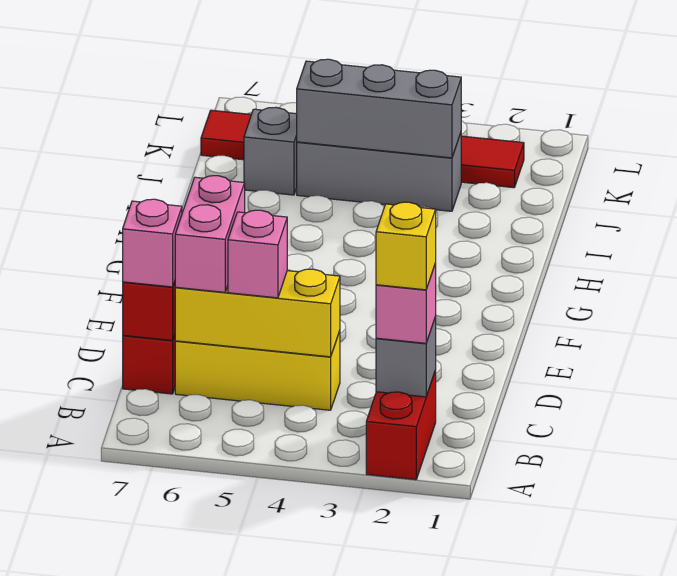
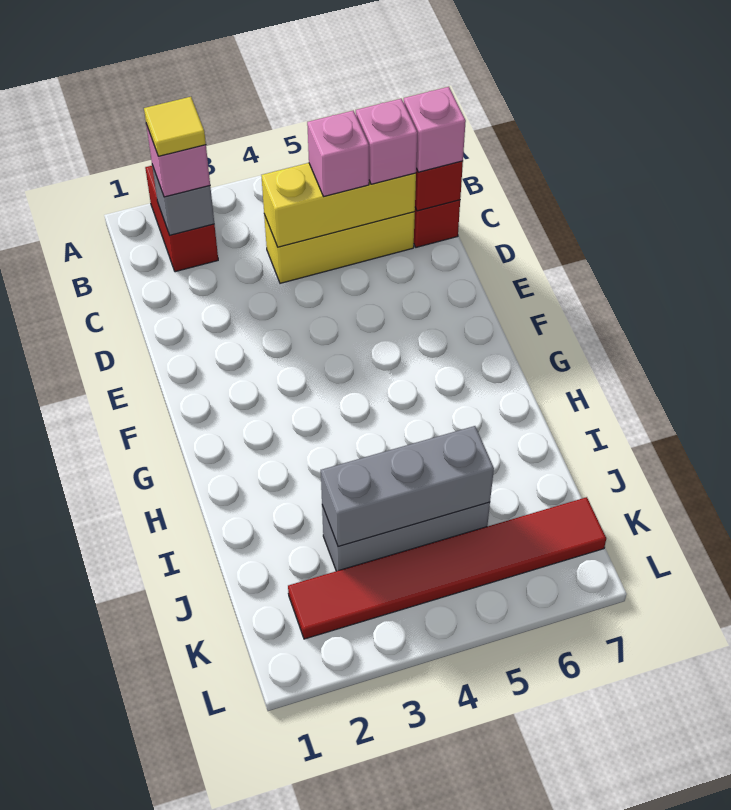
yellow 1x1 brick [376,202,436,290] -> yellow 1x1 tile [144,97,206,156]
pink 1x2 brick [175,176,245,292] -> pink 1x1 brick [356,99,417,184]
grey 1x1 brick [244,107,297,195] -> none

